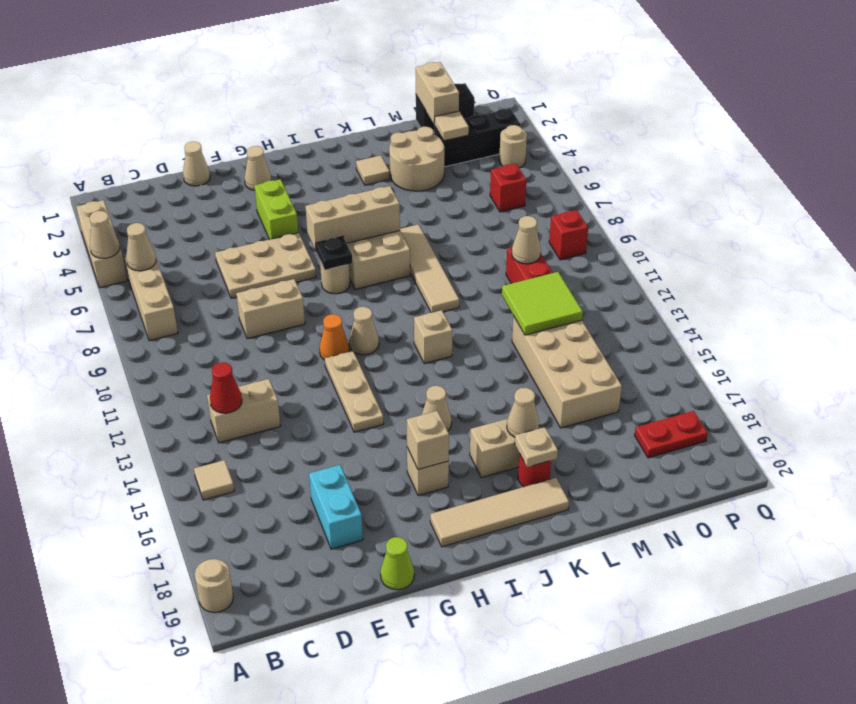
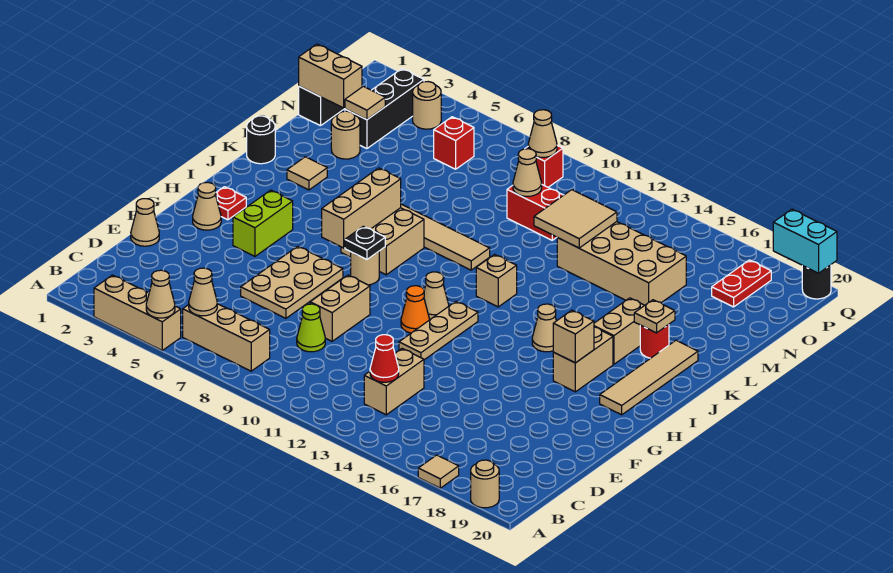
tan 1x1 tile [194,460,234,500] -> tan 1x1 tile moved to [418,455,459,488]
cyan 1x2 brick [309,465,363,549] -> cyan 1x2 brick moved to [773,209,837,273]
lime 1x1 cone [380,537,414,590] -> lime 1x1 cone moved to [297,304,325,352]
lime 1x2 brick [254,179,298,239] -> lime 1x2 brick turned to [233,190,293,256]
tan 1x3 plate [325,351,384,432] -> tan 1x3 plate turned to [399,301,478,360]
none -> red 1x1 plate [215,187,246,220]
tan 1x1 brick [407,448,449,496] -> tan 1x2 brick [553,327,613,392]
none -> black 1x1 round brick [247,116,275,164]
tan 1x1 cone [507,388,539,437] -> tan 1x1 cone moved to [528,110,557,157]
tan 2x2 round brick [389,127,444,191] -> tan 1x1 round brick [331,111,360,159]
lime 2x2 tile [502,272,583,335] -> tan 2x2 tile [534,190,617,248]
none -> black 1x1 round brick [802,265,831,299]

